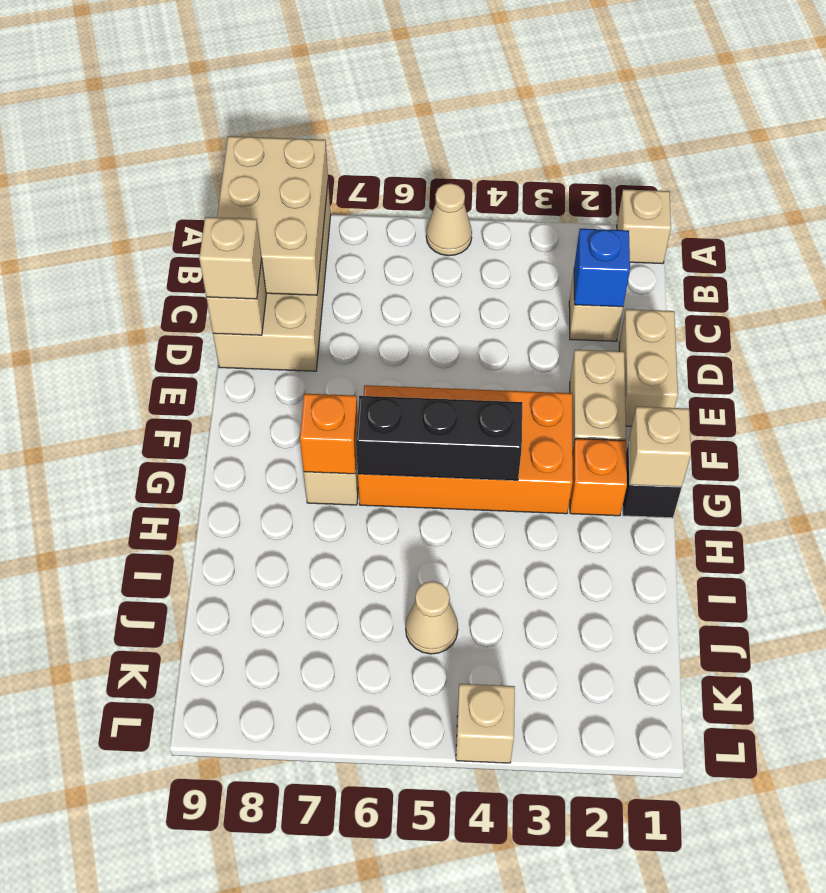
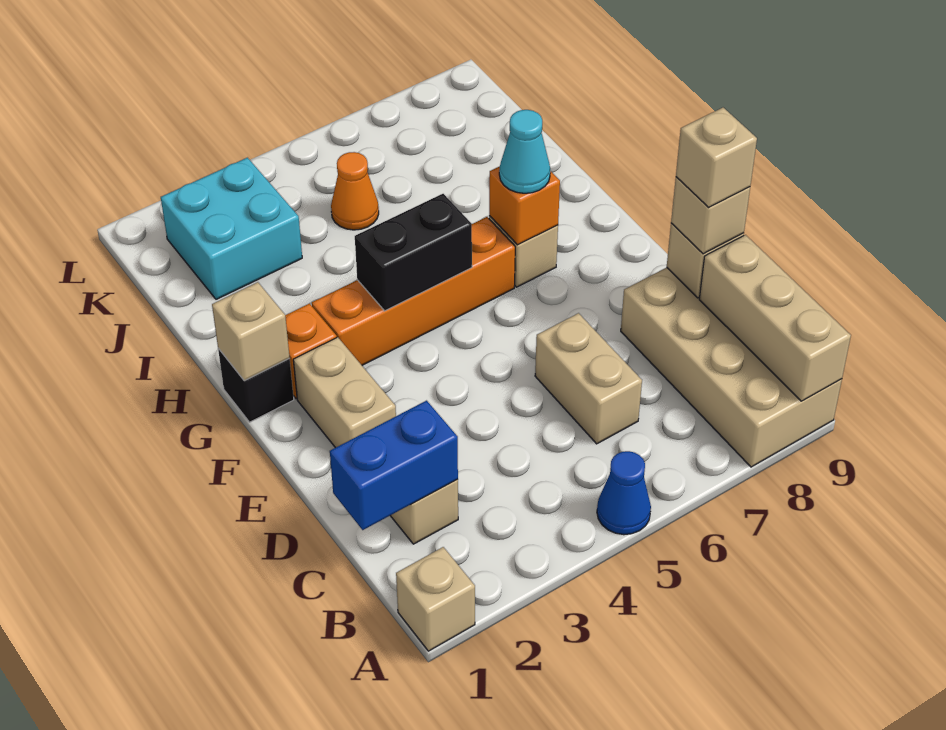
tan 1x1 cone [426,183,472,256] -> blue 1x1 cone [597,451,651,535]
tan 2x3 brick [217,136,328,295] -> tan 1x3 brick [699,235,851,401]
blue 1x1 brick [574,229,630,307] -> blue 1x2 brick [330,401,458,530]
tan 1x2 brick [619,309,678,426] -> tan 1x2 brick moved to [535,313,642,444]
orange 2x4 brick [358,385,573,514] -> orange 1x4 brick [312,217,515,365]
black 1x3 brick [356,396,522,480] -> black 1x2 brick [355,194,472,311]
none -> cyan 1x1 cone [499,110,550,193]
none -> cyan 2x2 brick [161,158,302,299]
tan 1x1 cone [406,581,458,654] -> orange 1x1 cone [331,152,379,230]
tan 1x1 brick [456,684,515,763] -> tan 1x1 brick moved to [676,108,757,208]

